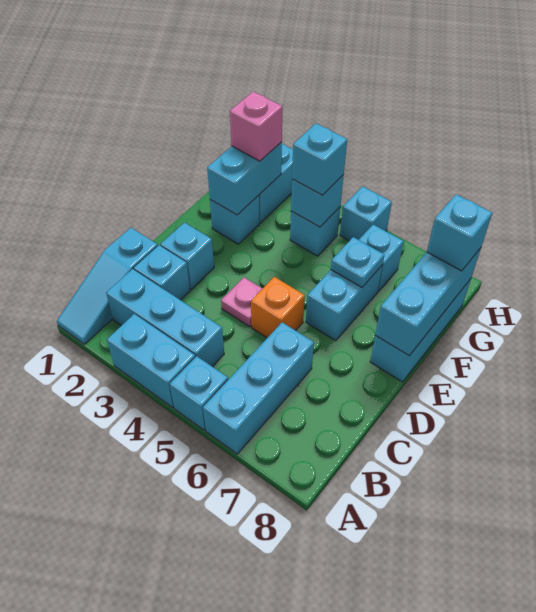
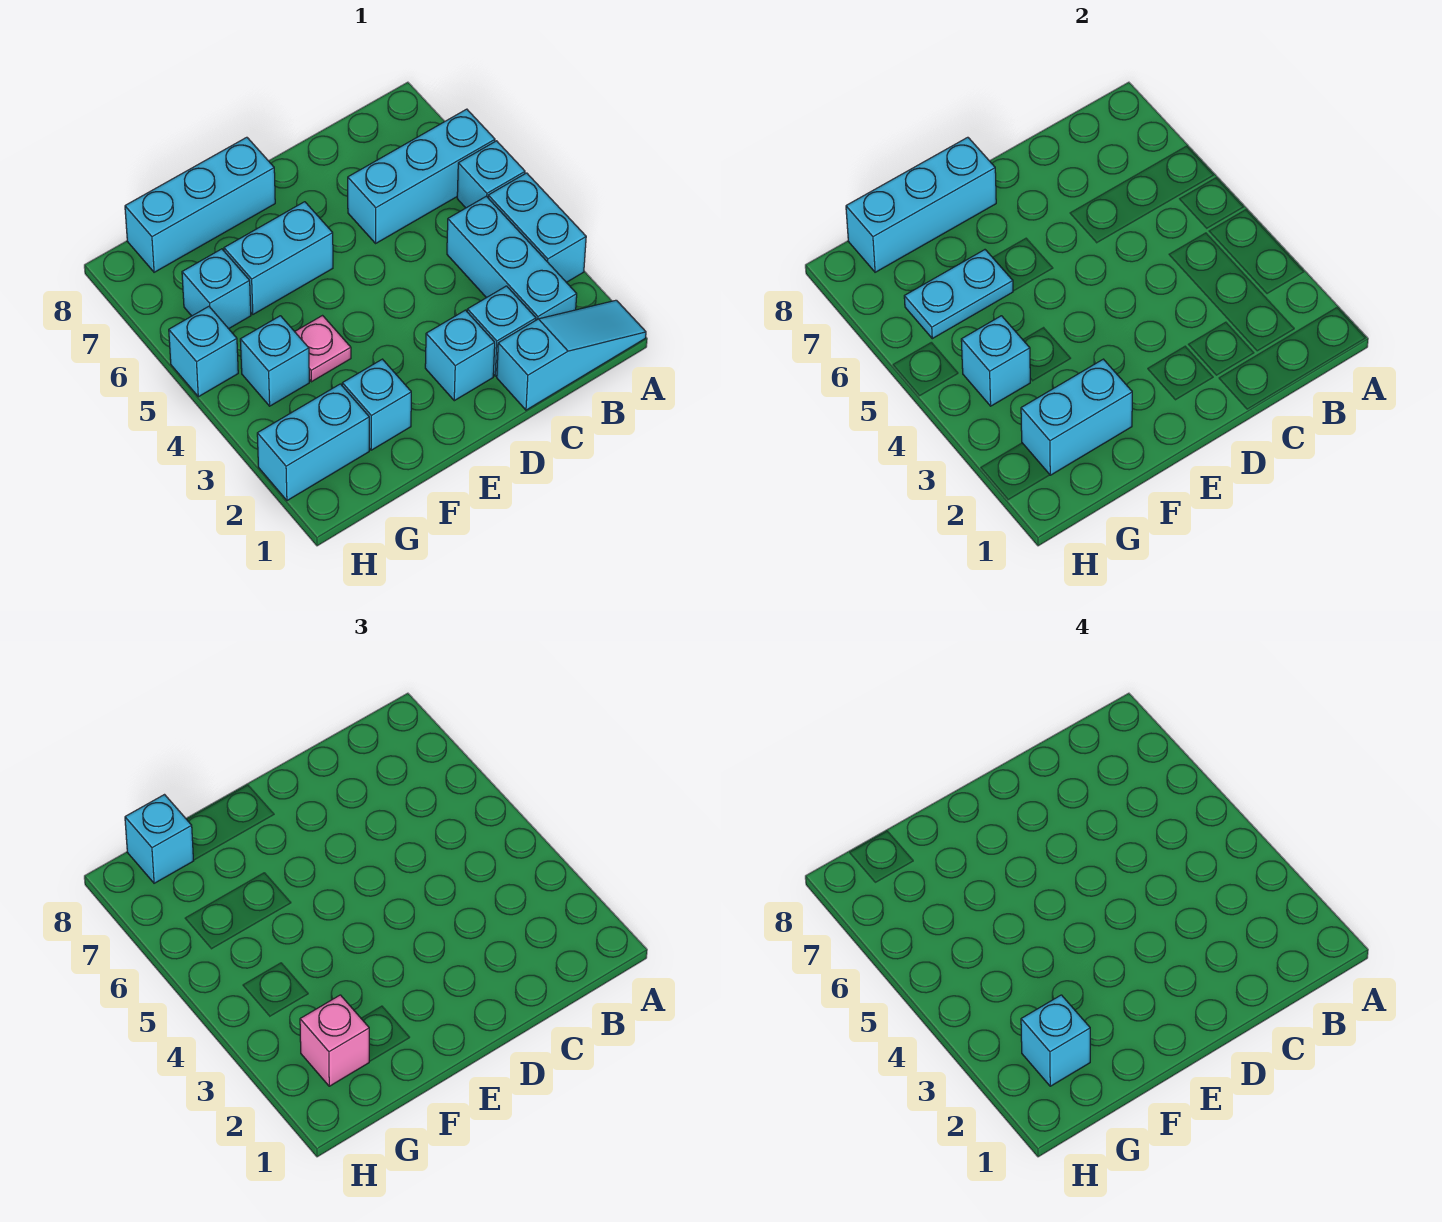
pink 1x1 plate [221,278,262,327] -> pink 1x1 plate moved to [295,316,351,382]
orange 1x1 brick [251,277,305,338] -> none
cyan 1x1 plate [331,237,384,287] -> cyan 1x2 plate [904,250,1013,339]
cyan 1x1 brick [292,123,347,195] -> cyan 1x1 brick moved to [1021,995,1090,1086]

